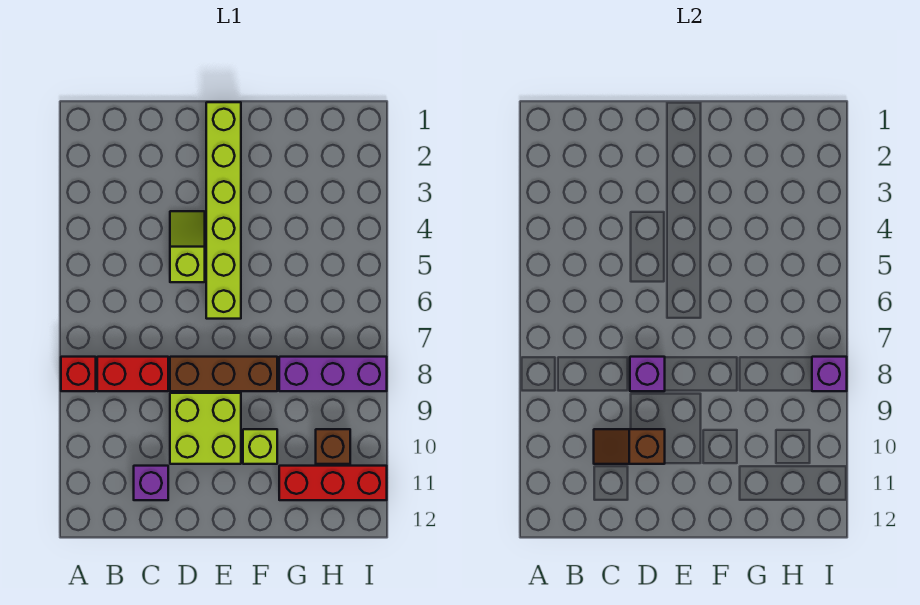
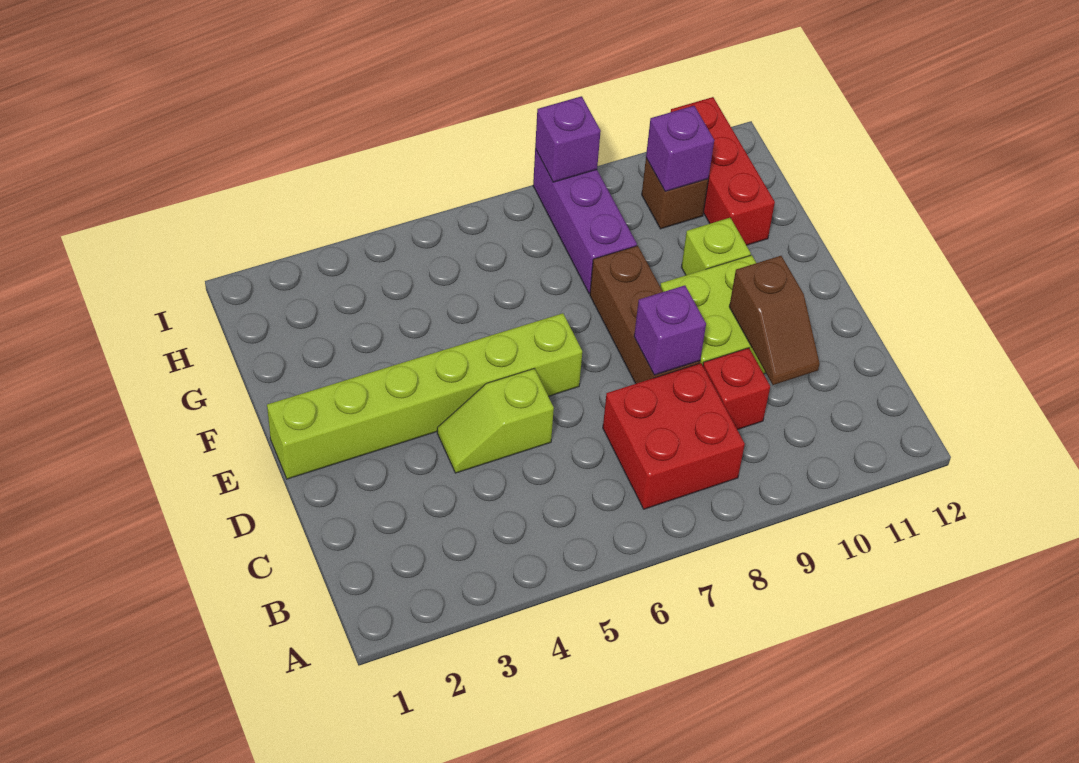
red 1x1 brick [61,357,96,391] -> red 1x1 brick moved to [703,348,770,430]
red 1x2 brick [97,357,168,391] -> red 2x2 brick [603,363,745,509]
purple 1x1 brick [134,466,168,500] -> purple 1x1 brick moved to [646,106,714,191]

